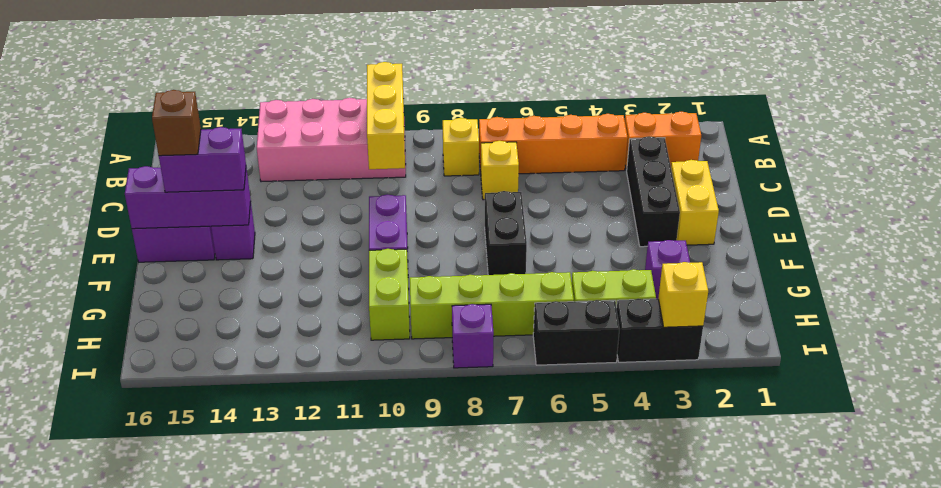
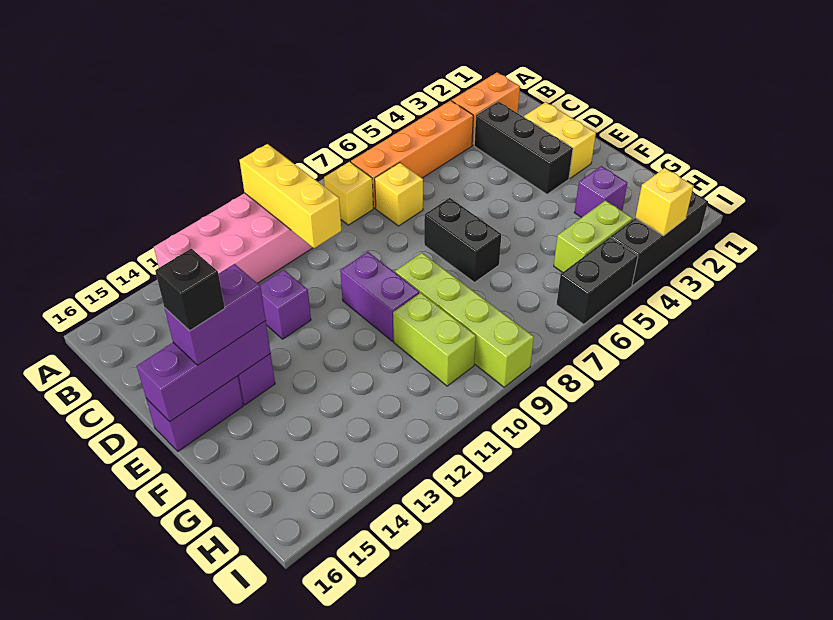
brown 1x1 brick [152,90,201,156] -> black 1x1 brick [155,249,225,331]
lime 1x4 brick [410,272,574,339] -> lime 1x4 brick turned to [395,253,534,387]
black 1x2 brick [616,299,703,362] -> black 1x3 brick [611,191,708,286]
purple 1x1 brick [452,304,494,368] -> purple 1x1 brick moved to [260,270,311,339]

